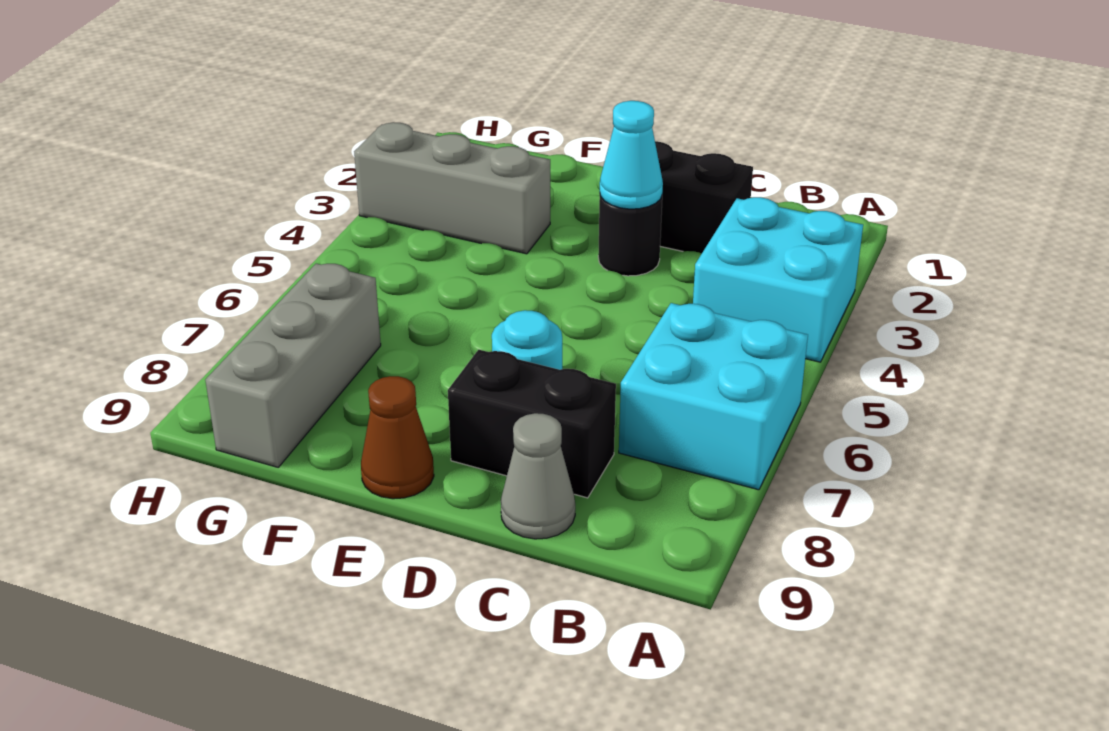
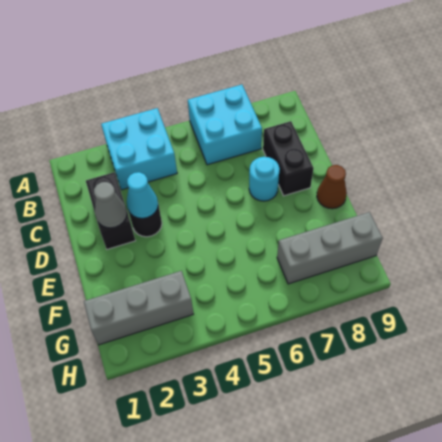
grey 1x1 cone [501,413,575,539] -> grey 1x1 cone moved to [94,182,127,228]
grey 1x3 brick [354,122,550,254] -> grey 1x3 brick turned to [84,271,193,345]

